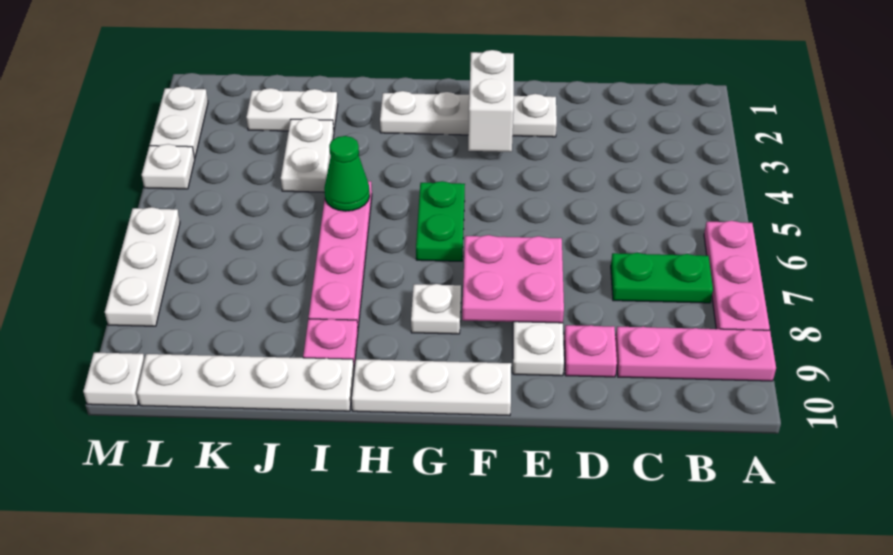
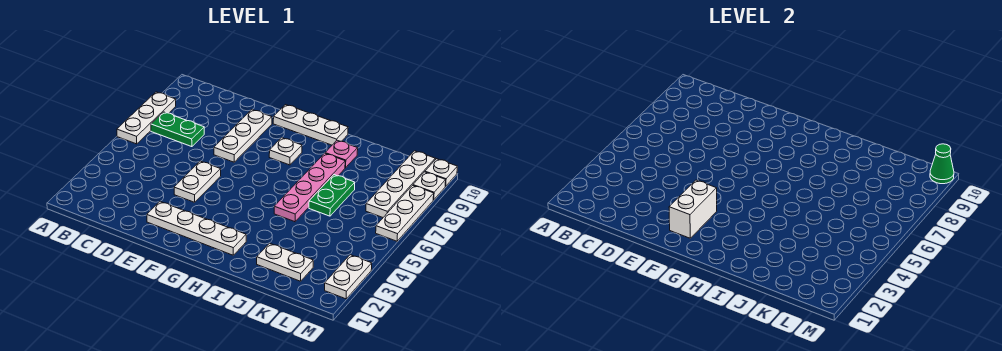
pink 1x3 plate [704,221,770,330] -> white 1x3 plate [117,92,176,144]
pink 1x3 plate [615,327,776,381] -> none
pink 1x1 plate [564,325,617,377] -> none
pink 2x2 plate [462,235,564,323] -> none
green 1x2 plate [416,181,465,261] -> green 1x2 plate moved to [309,175,355,216]
green 1x1 cone [324,136,370,211] -> green 1x1 cone moved to [930,144,954,184]
white 1x4 plate [137,354,354,411] -> white 1x4 plate turned to [366,151,435,217]
white 1x2 plate [281,117,334,192] -> white 1x2 plate moved to [174,161,221,202]
white 1x1 plate [142,144,195,189] -> white 1x1 plate moved to [413,172,446,200]

